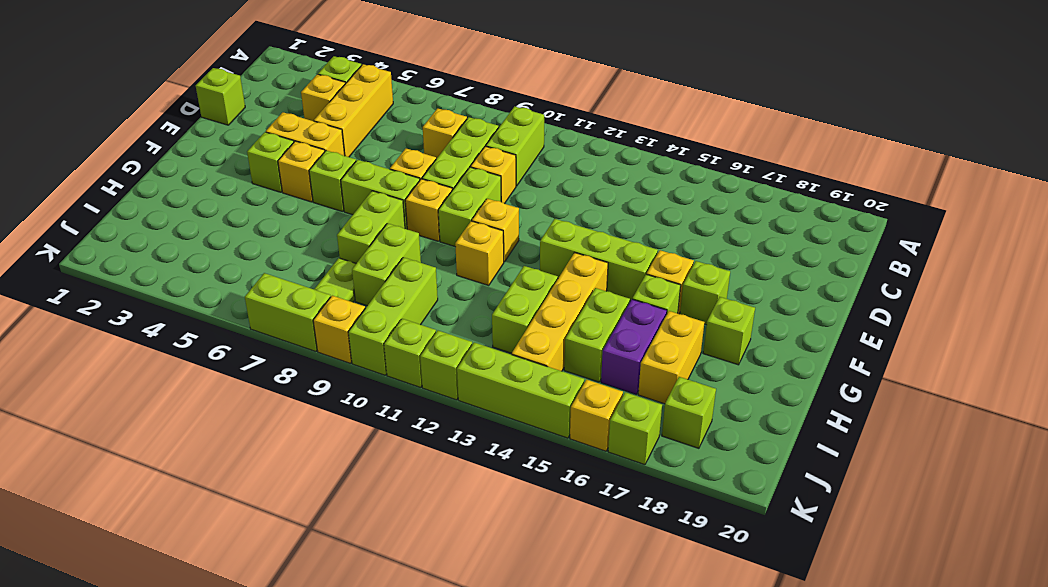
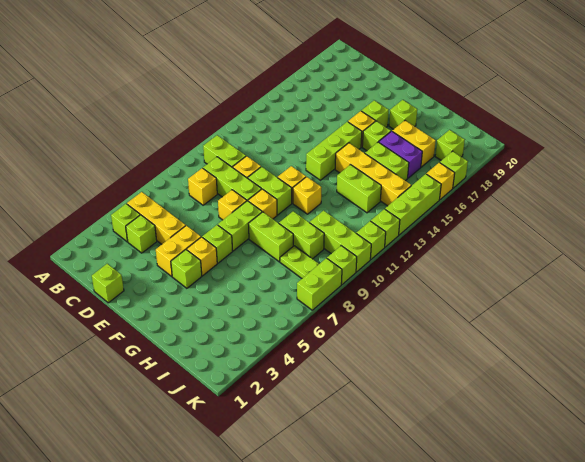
yellow 1x1 brick [301,74,345,121] -> lime 1x1 brick [126,215,157,253]
yellow 1x1 brick [313,296,365,363] -> lime 1x1 brick [327,246,357,284]

